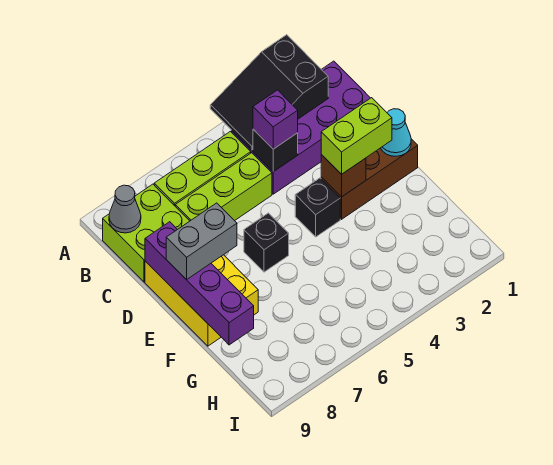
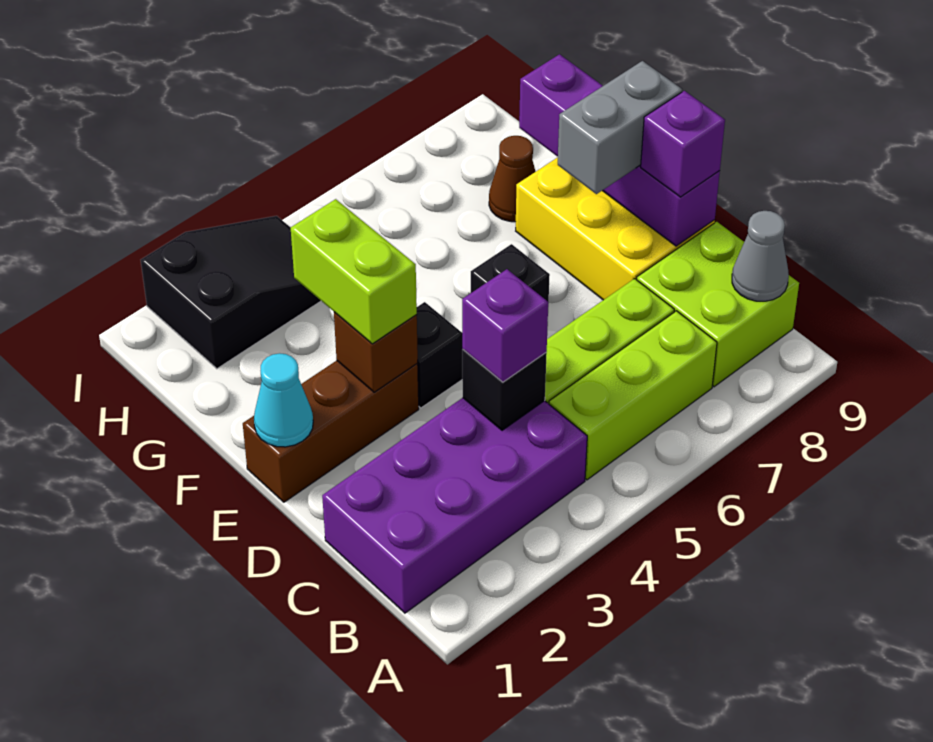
black 2x3 slope [210,35,328,150] -> black 2x3 slope moved to [141,216,321,369]
none -> purple 1x1 brick [641,91,725,197]
lime 1x2 brick [321,98,392,174] -> lime 1x2 brick turned to [291,199,417,344]
none -> brown 1x1 cone [489,136,536,222]

